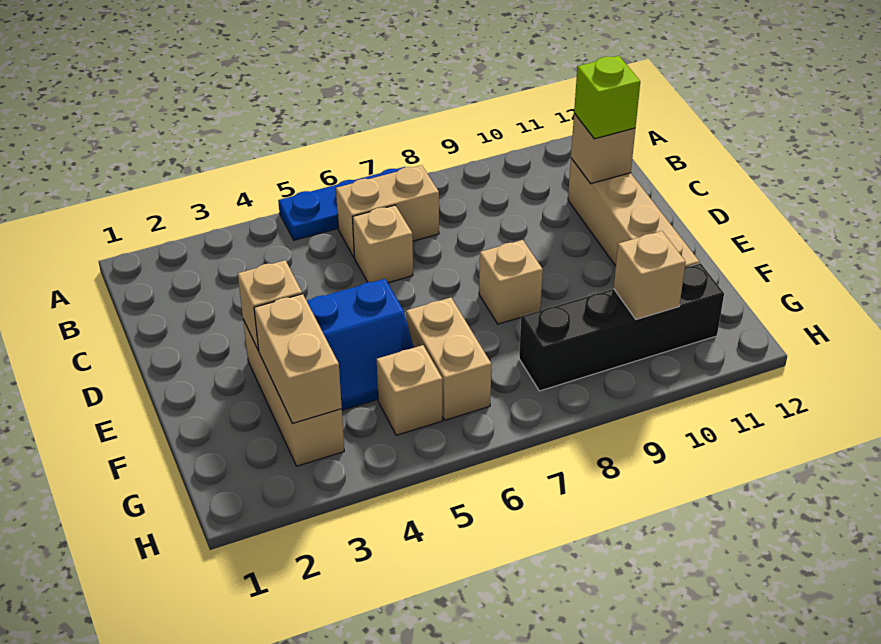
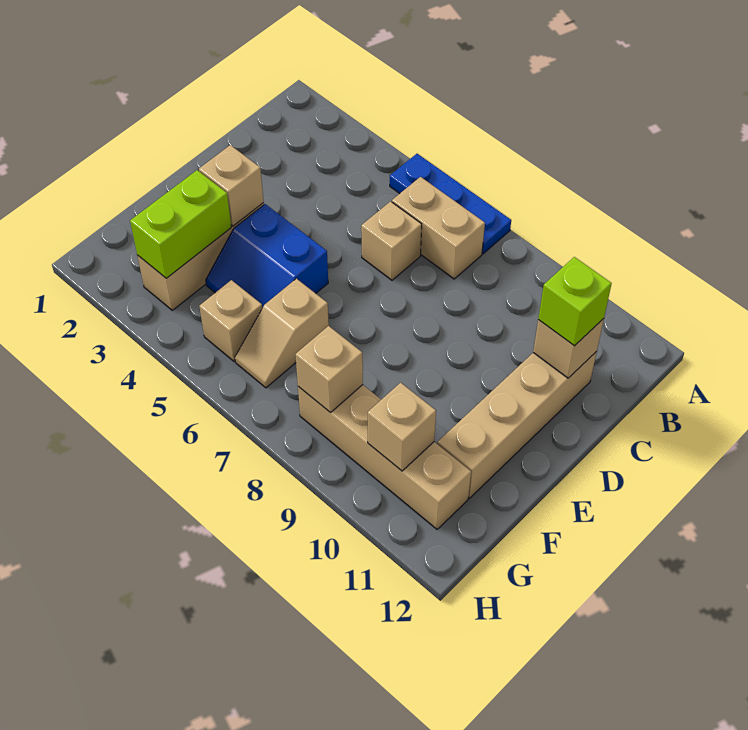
tan 1x1 brick [479,240,543,324] -> tan 1x1 brick moved to [295,326,363,413]
tan 1x2 brick [254,294,342,423] -> lime 1x2 brick [130,170,231,278]
tan 1x2 brick [406,298,491,420] -> tan 1x2 slope [235,279,329,388]
black 1x4 brick [519,263,724,391] -> tan 1x4 brick [298,385,471,529]

